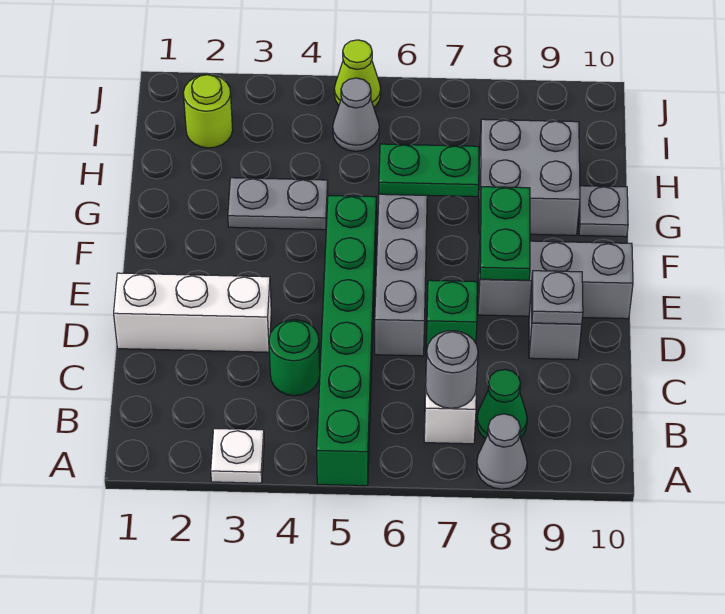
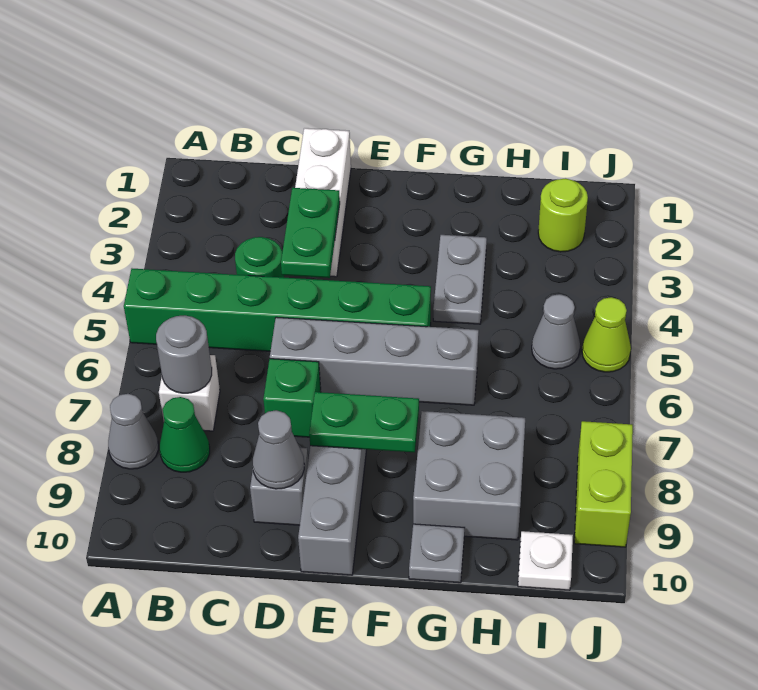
white 1x1 plate [211,428,264,483] -> white 1x1 plate moved to [518,531,573,590]
grey 1x1 plate [532,271,583,324] -> grey 1x1 cone [253,410,304,489]
green 1x2 plate [379,144,479,197] -> green 1x2 plate moved to [281,188,340,278]
none -> lime 1x2 brick [574,421,633,547]

